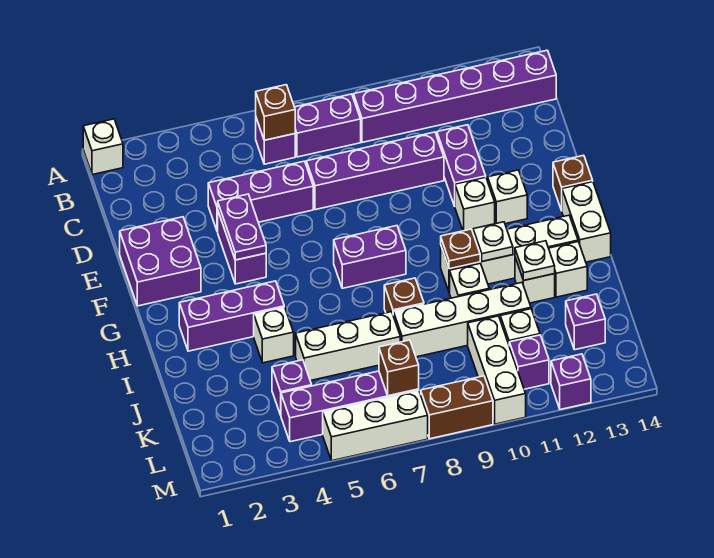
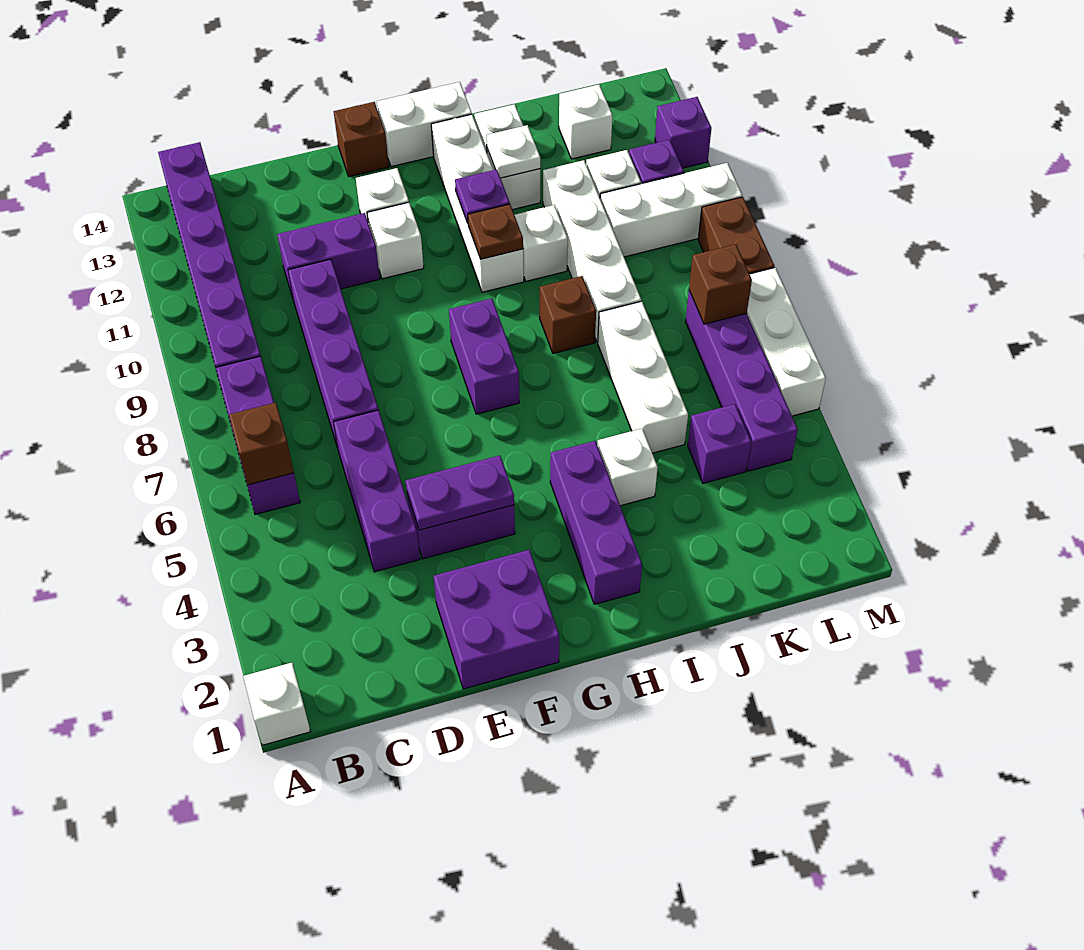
white 1x1 plate [473,222,513,261] -> purple 1x1 plate [455,169,510,223]
purple 1x1 brick [566,294,605,350] -> white 1x1 brick [559,85,612,159]

